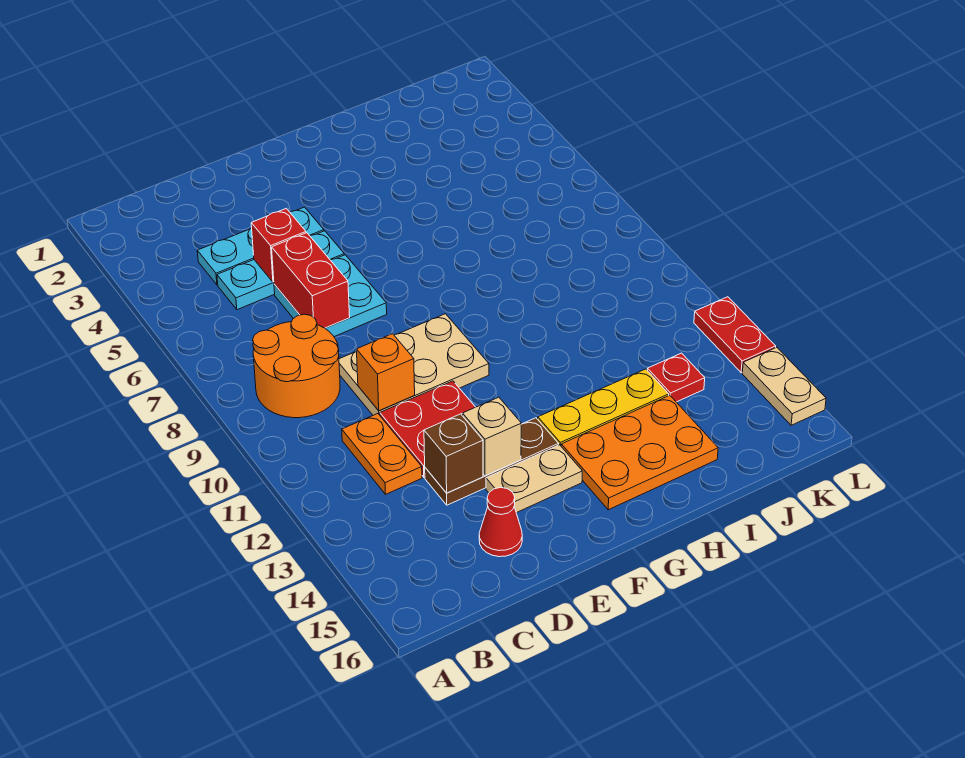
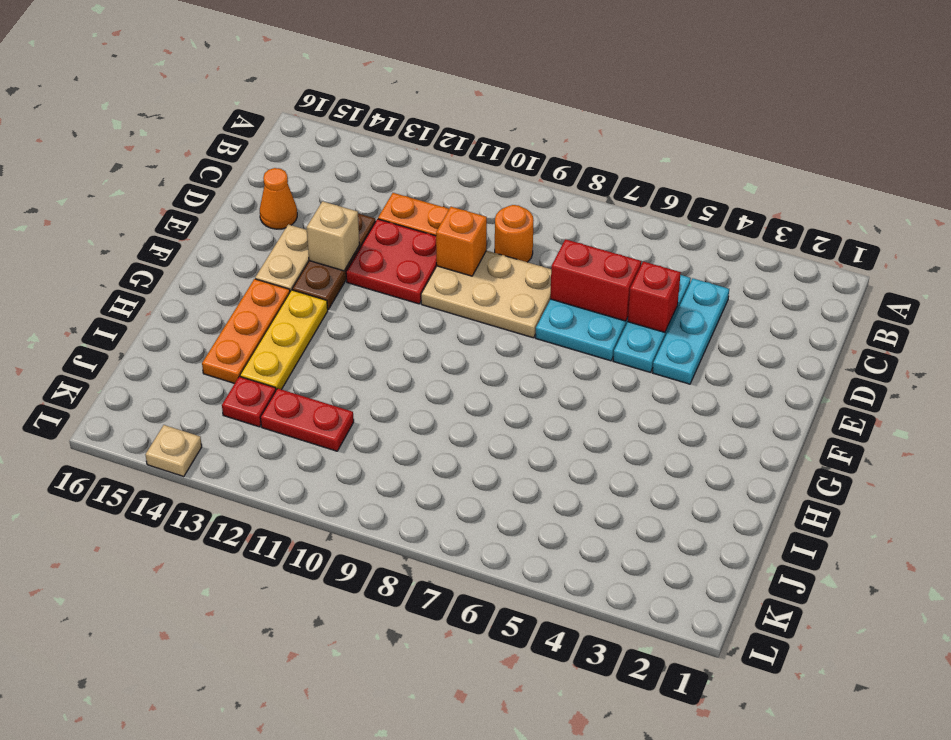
orange 2x2 round brick [253,314,340,418] -> orange 1x1 round brick [495,205,533,262]
tan 2x3 plate [339,314,489,415] -> tan 2x3 plate turned to [421,251,551,338]
brown 1x1 brick [424,414,483,493] -> none
red 1x1 cone [479,487,522,557] -> orange 1x1 cone [260,168,297,229]
orange 2x3 plate [561,395,718,510] -> orange 1x3 plate [202,279,290,383]
red 1x2 plate [694,297,776,373] -> red 1x2 plate moved to [260,388,354,451]
tan 1x2 plate [742,347,826,425] -> tan 1x1 plate [145,425,202,477]

